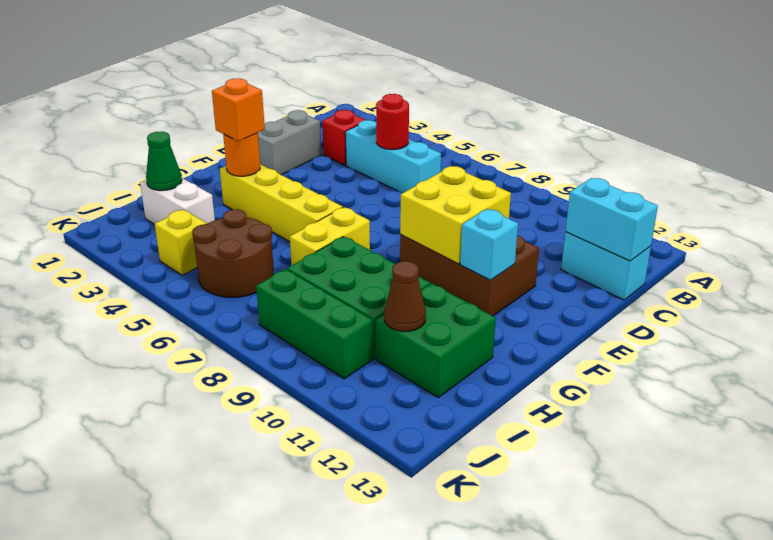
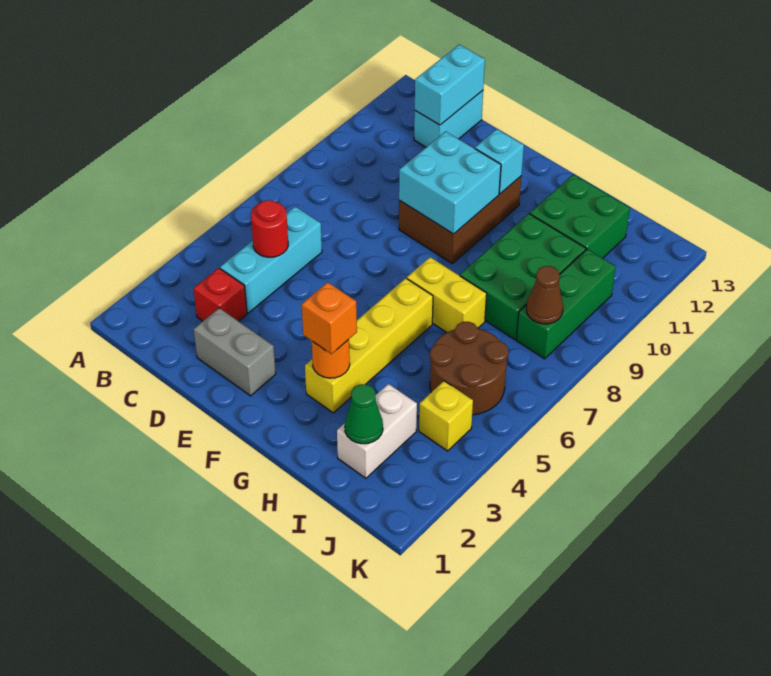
yellow 2x2 brick [400,166,511,264] -> cyan 2x2 brick [399,131,501,234]
brown 1x1 cone [384,261,426,332] -> brown 1x1 cone moved to [526,266,563,324]

